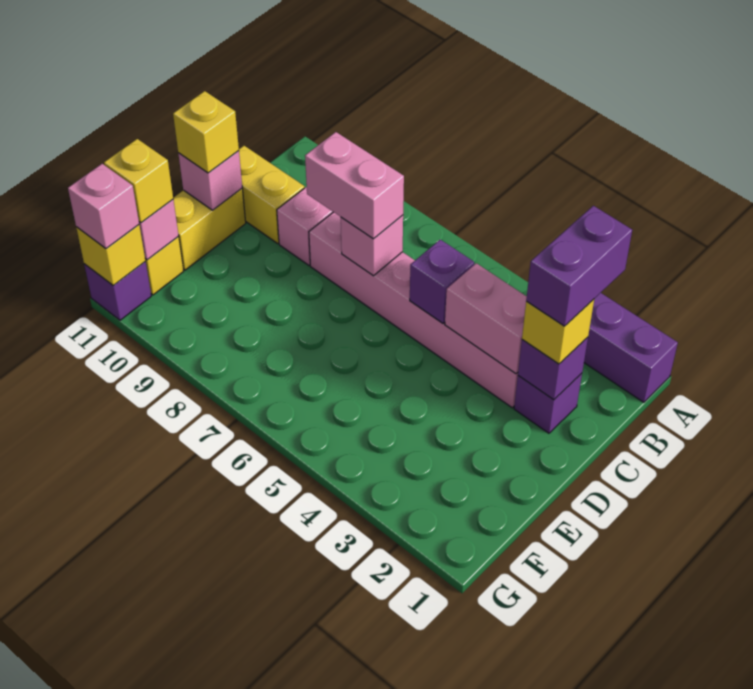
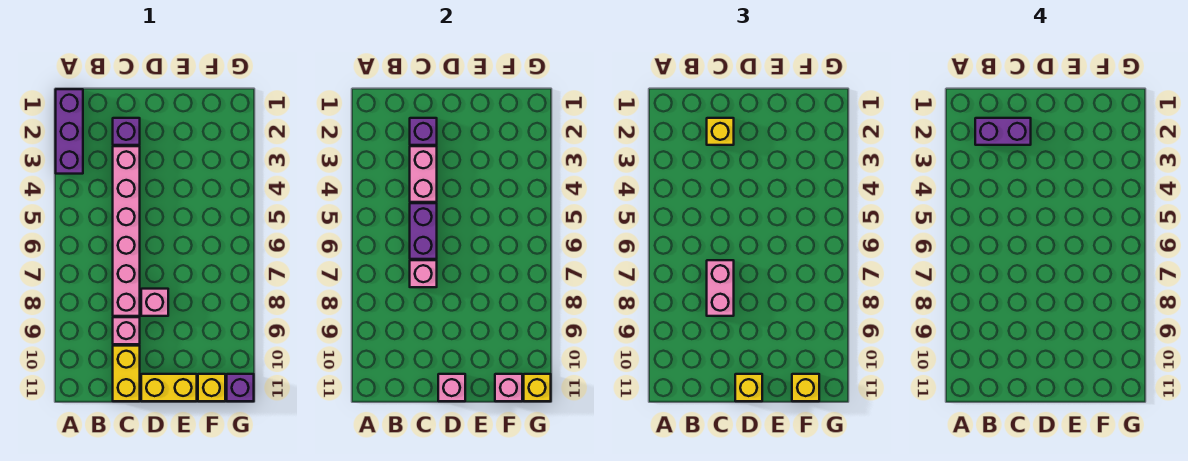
purple 1x1 brick [410,240,474,323] -> purple 1x2 brick [410,203,437,259]
pink 1x1 brick [68,164,139,249] -> pink 1x1 brick moved to [141,289,168,316]

